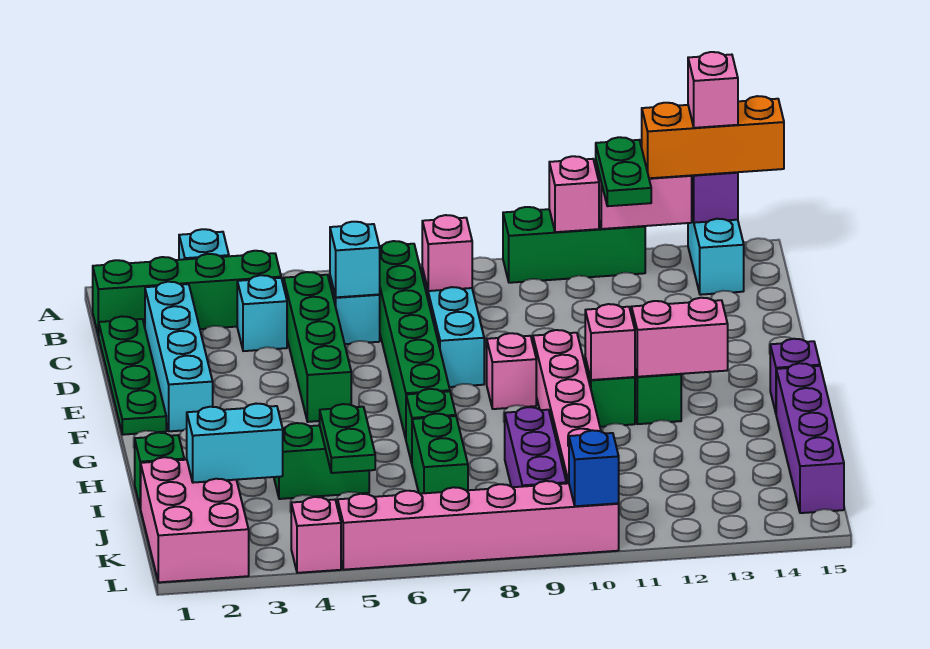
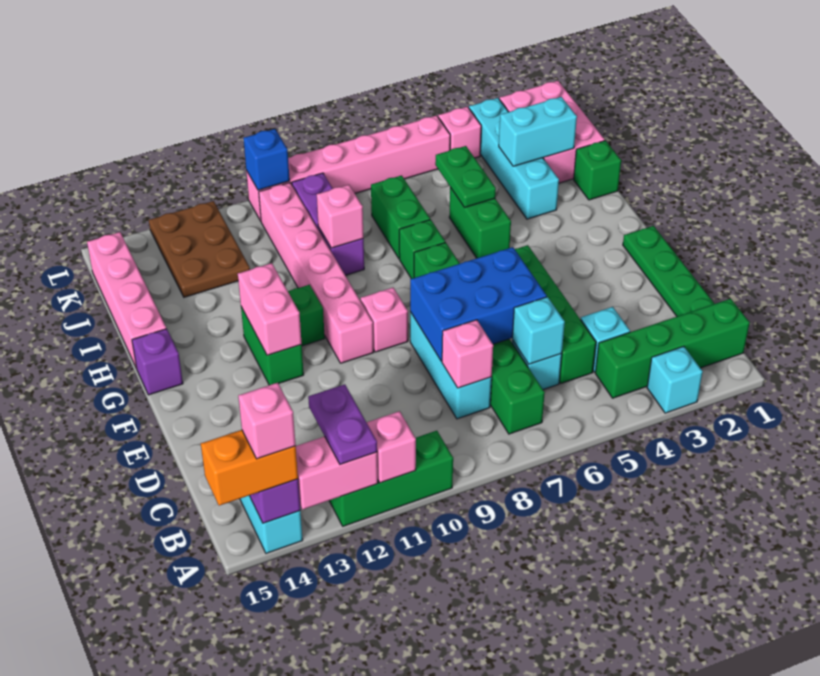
green 1x2 plate [596,137,651,206] -> purple 1x2 plate [308,384,377,464]
orange 1x3 brick [642,96,784,178] -> orange 1x2 brick [201,430,298,506]
cyan 1x4 brick [145,282,213,431] -> cyan 1x4 brick moved to [469,98,559,219]
none -> blue 2x3 brick [410,247,547,361]
pink 1x1 brick [585,304,635,380] -> pink 1x1 brick moved to [317,185,364,248]
pink 1x2 brick [631,298,728,377] -> pink 1x2 brick turned to [238,263,302,355]
purple 1x4 brick [776,363,844,513] -> pink 1x4 brick [87,232,166,369]
green 1x2 brick [274,423,369,499] -> green 1x2 brick turned to [449,187,511,258]
none -> brown 2x3 plate [149,201,250,297]

